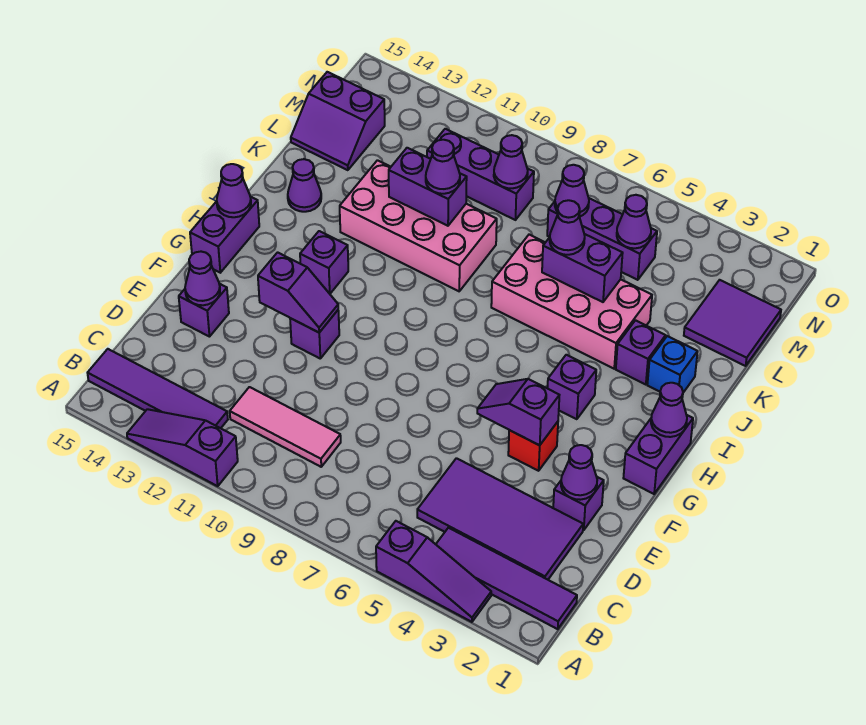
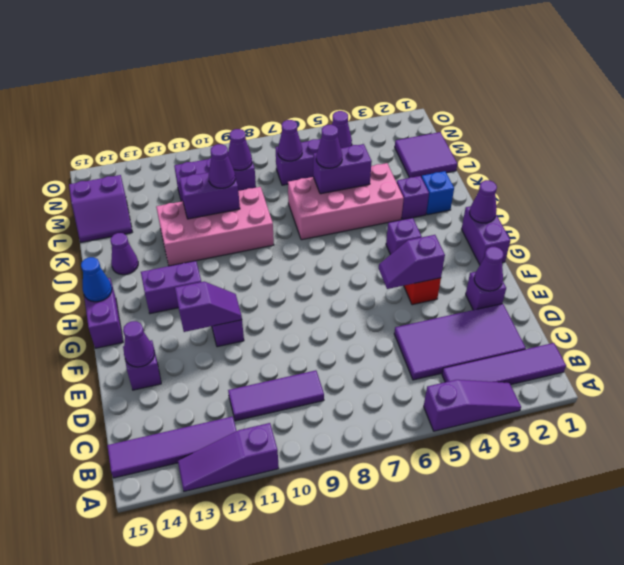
pink 1x3 tile [230,387,341,467] -> purple 1x3 tile [228,370,324,421]
purple 1x1 brick [300,231,348,294] -> purple 1x2 brick [141,261,201,314]
purple 1x1 cone [217,164,251,217] -> blue 1x1 cone [81,257,112,302]

